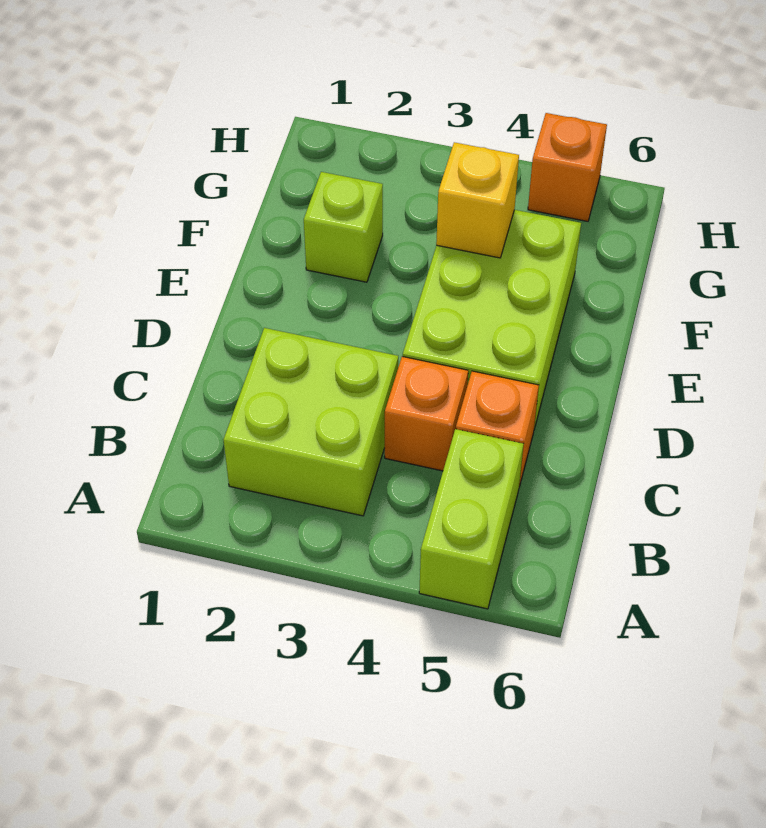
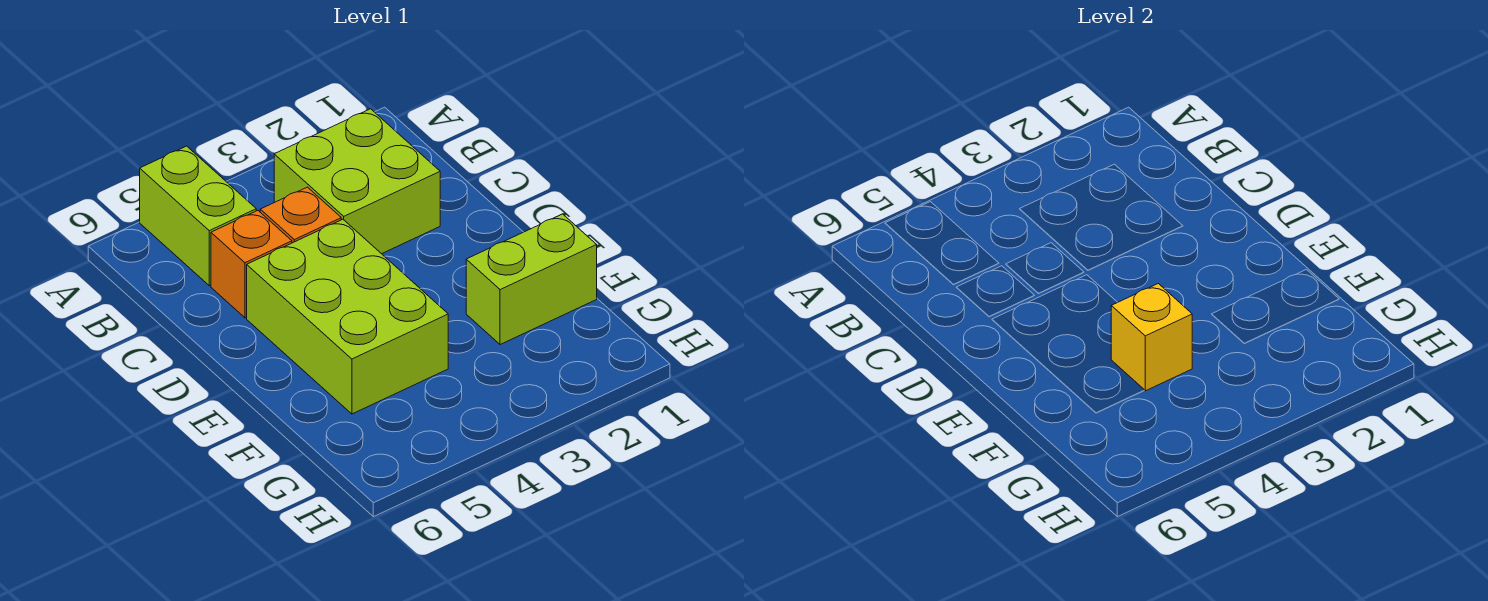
lime 1x1 brick [304,172,383,282] -> lime 1x2 brick [466,214,597,345]
orange 1x1 brick [528,113,607,221] -> none

